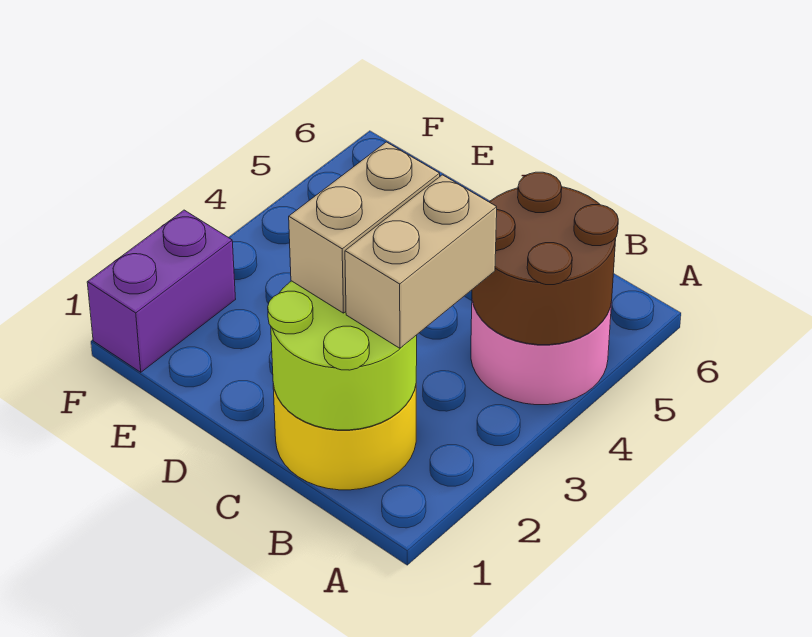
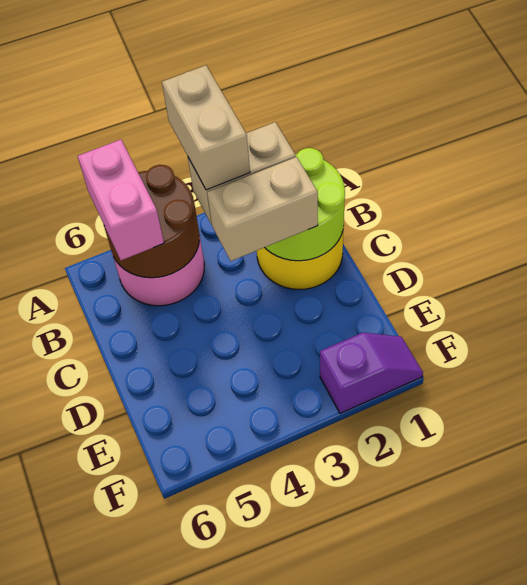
none -> tan 1x2 brick [162,65,250,190]
none -> pink 1x2 brick [78,140,164,260]
purple 1x2 brick [87,210,236,372] -> purple 1x2 slope [320,333,423,413]

